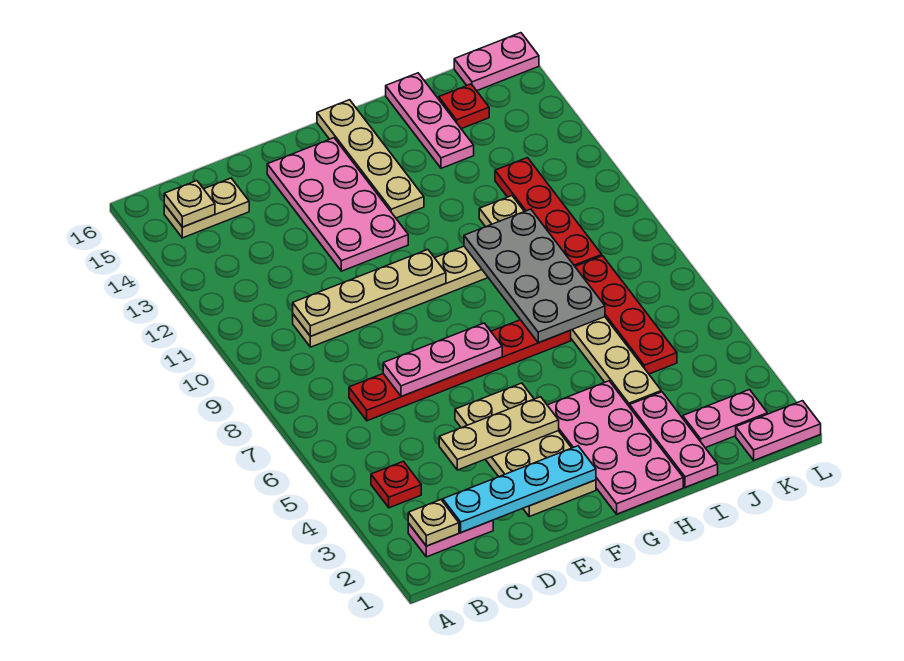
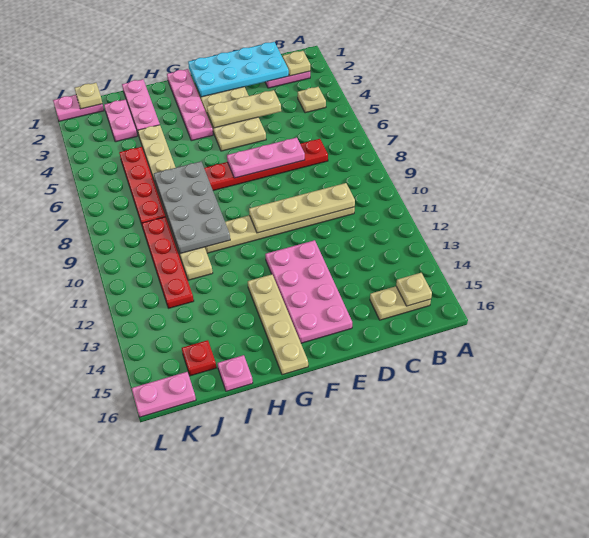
red 1x1 plate [371,461,421,508] -> tan 1x1 plate [298,87,326,113]
cyan 1x4 plate [443,446,596,533] -> cyan 2x4 plate [188,42,289,97]
pink 2x4 plate [548,381,683,514] -> pink 1x4 plate [167,69,213,141]
pink 1x3 plate [386,73,474,168] -> pink 1x1 plate [217,355,253,391]
pink 1x2 plate [683,390,767,448] -> pink 1x2 plate turned to [104,99,137,142]
none -> tan 1x1 plate [75,83,102,109]

